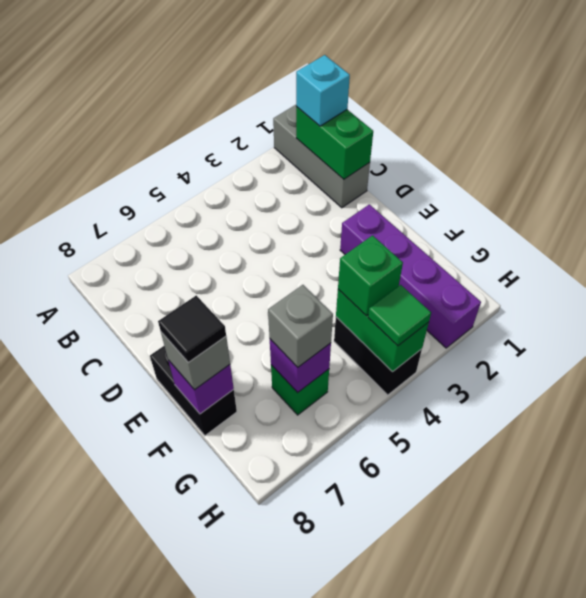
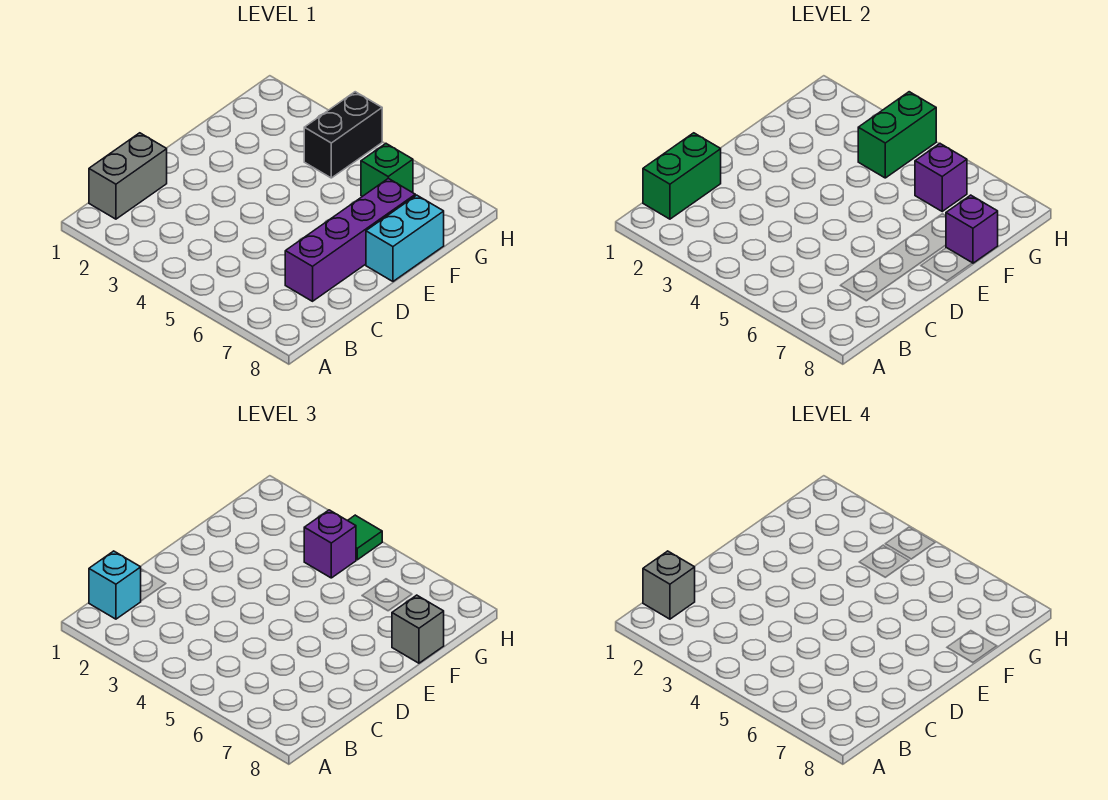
grey 1x3 brick [273,105,370,208] -> grey 1x2 brick [89,133,167,219]
purple 1x4 brick [340,204,481,348] -> purple 1x4 brick moved to [285,178,415,301]
black 1x2 brick [150,346,237,436] -> cyan 1x2 brick [366,195,444,281]
black 1x1 tile [158,295,226,363] -> none
green 1x1 brick [338,235,403,316] -> purple 1x1 brick [304,510,356,578]
grey 1x1 brick [268,285,333,367] -> grey 1x1 brick moved to [643,551,695,619]

